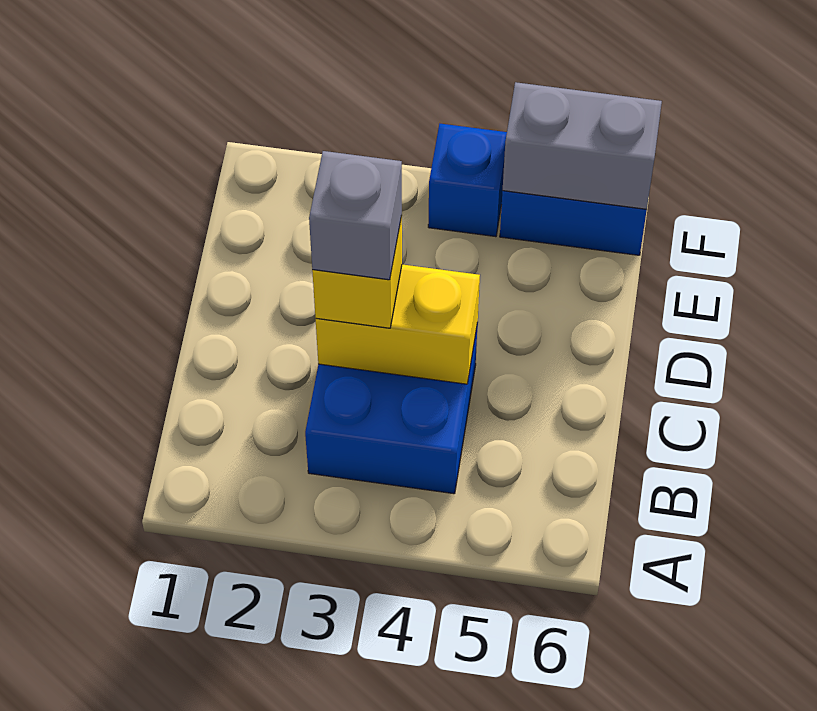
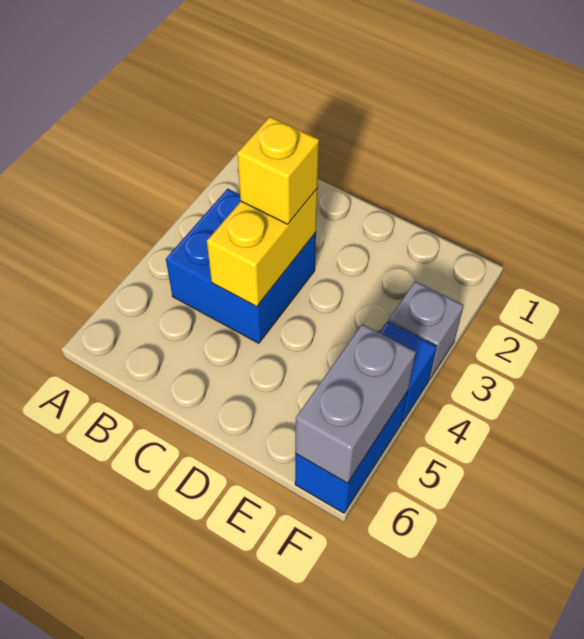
grey 1x1 brick [309,151,402,280] -> grey 1x1 brick moved to [388,281,464,380]

